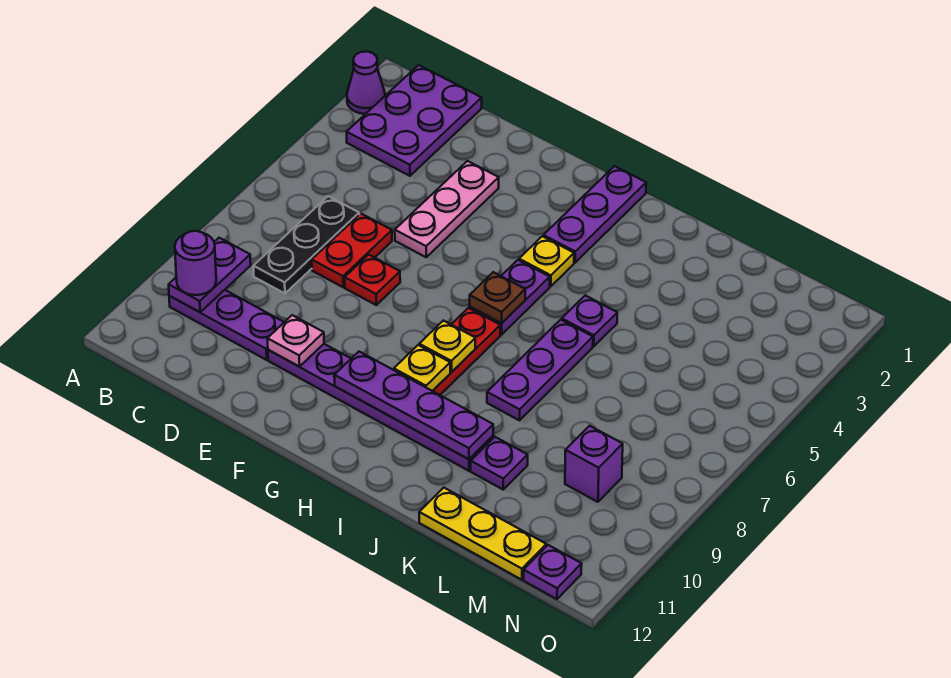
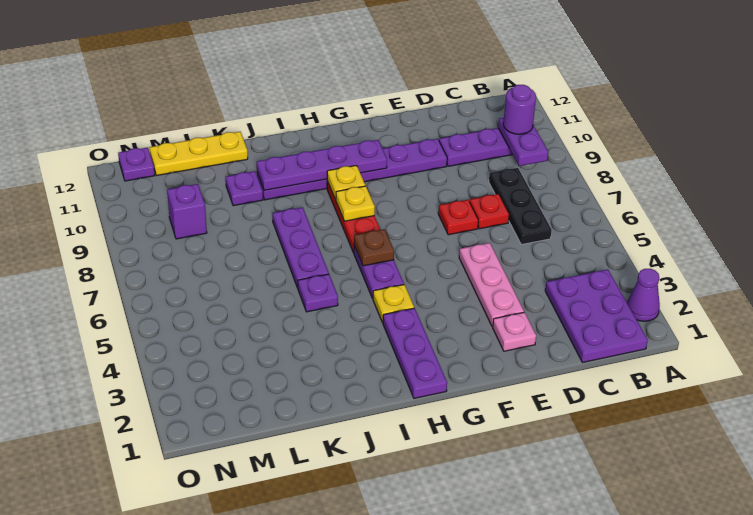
red 1x2 plate [312,214,392,287] -> red 1x1 plate [470,194,509,229]
pink 1x1 plate [268,315,324,367] -> pink 1x1 plate moved to [493,312,536,351]

